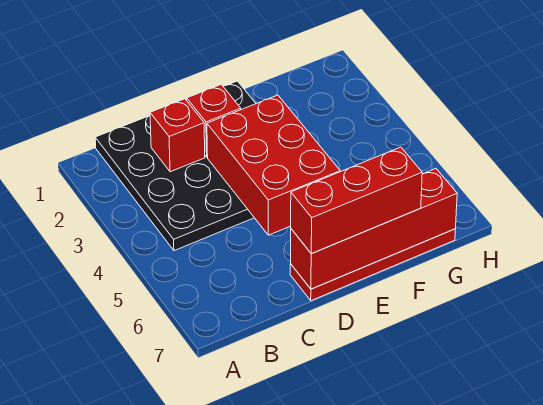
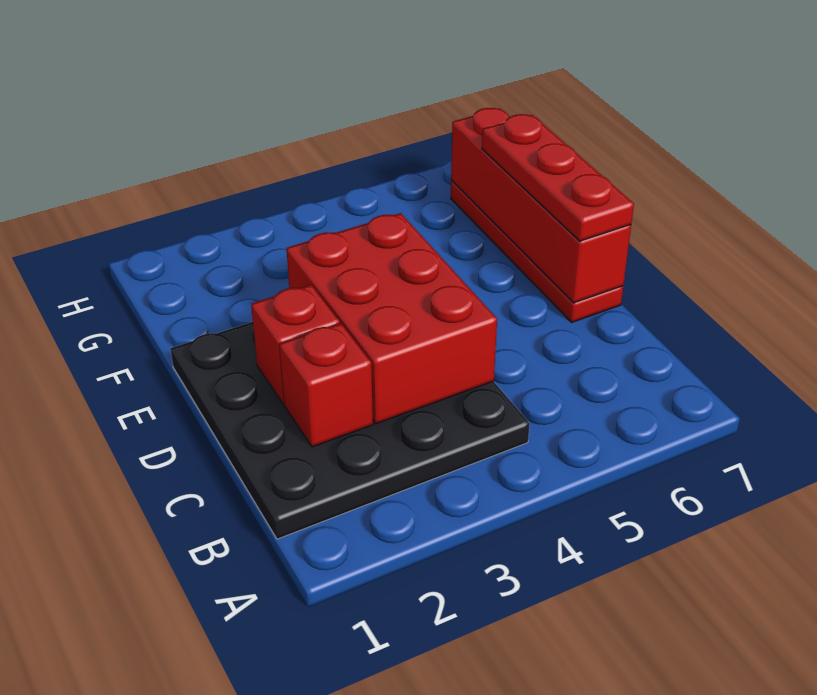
red 2x3 brick [207,95,340,235] -> red 2x3 brick turned to [286,213,497,424]
red 1x3 brick [291,147,422,254] -> red 1x3 plate [482,114,634,241]

